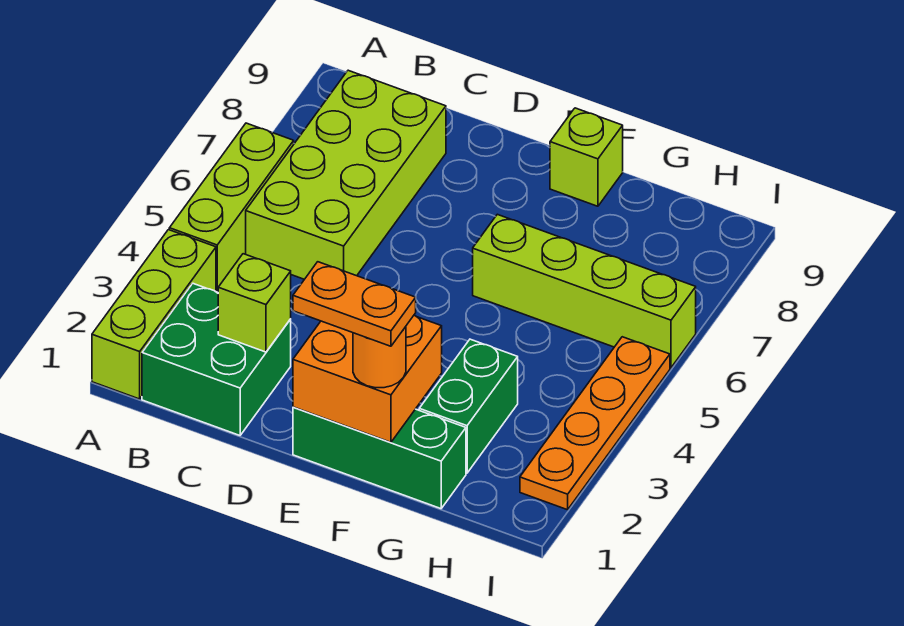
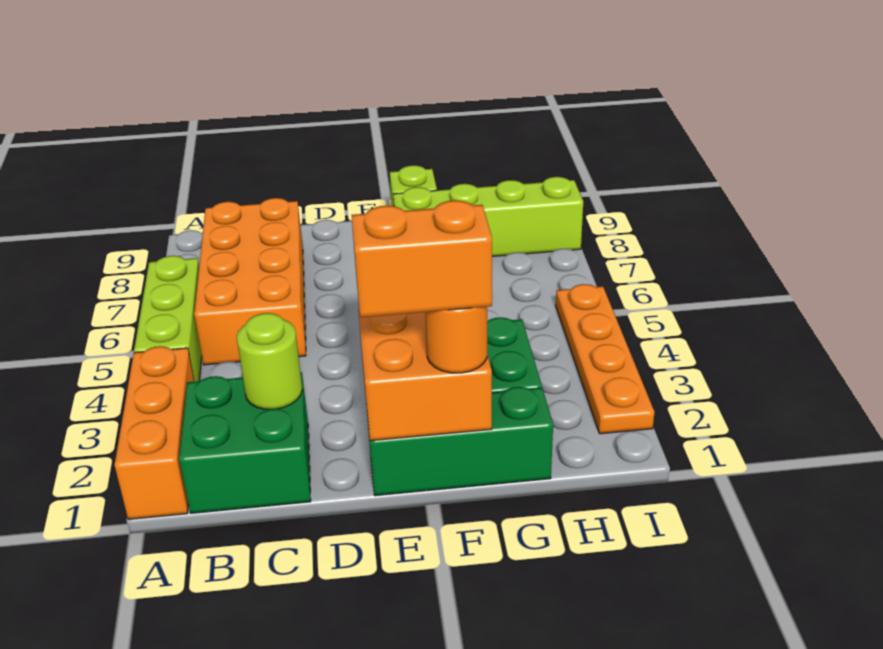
lime 1x3 brick [92,230,216,399] -> orange 1x3 brick [115,346,194,519]
lime 2x4 brick [246,70,446,279] -> orange 2x4 brick [194,198,306,365]
lime 1x1 brick [218,254,291,352] -> lime 1x1 round brick [237,313,302,409]
orange 1x2 plate [293,262,416,346] -> orange 1x2 brick [352,200,492,317]
lime 1x4 brick [473,214,696,368] -> lime 1x4 brick moved to [393,177,583,256]

